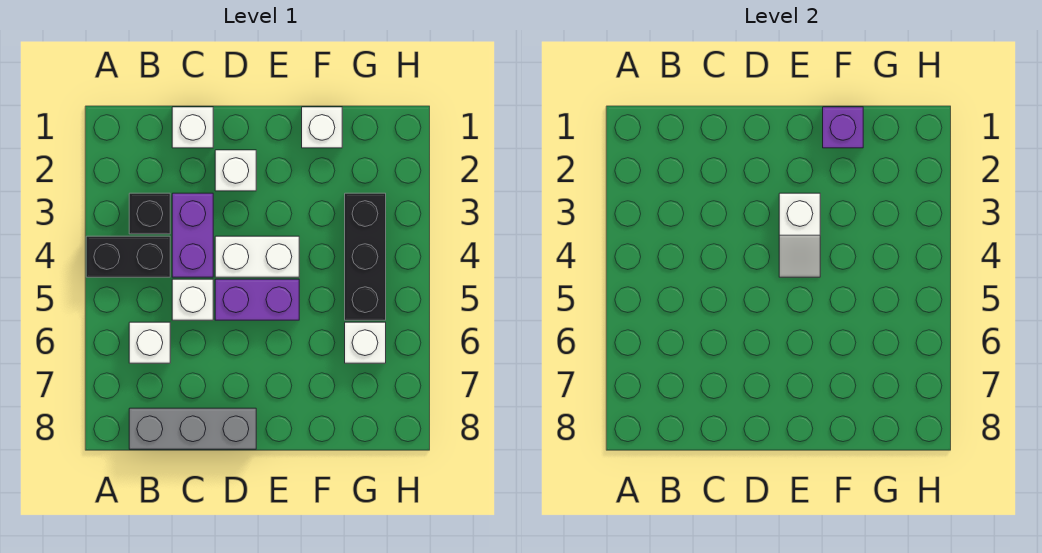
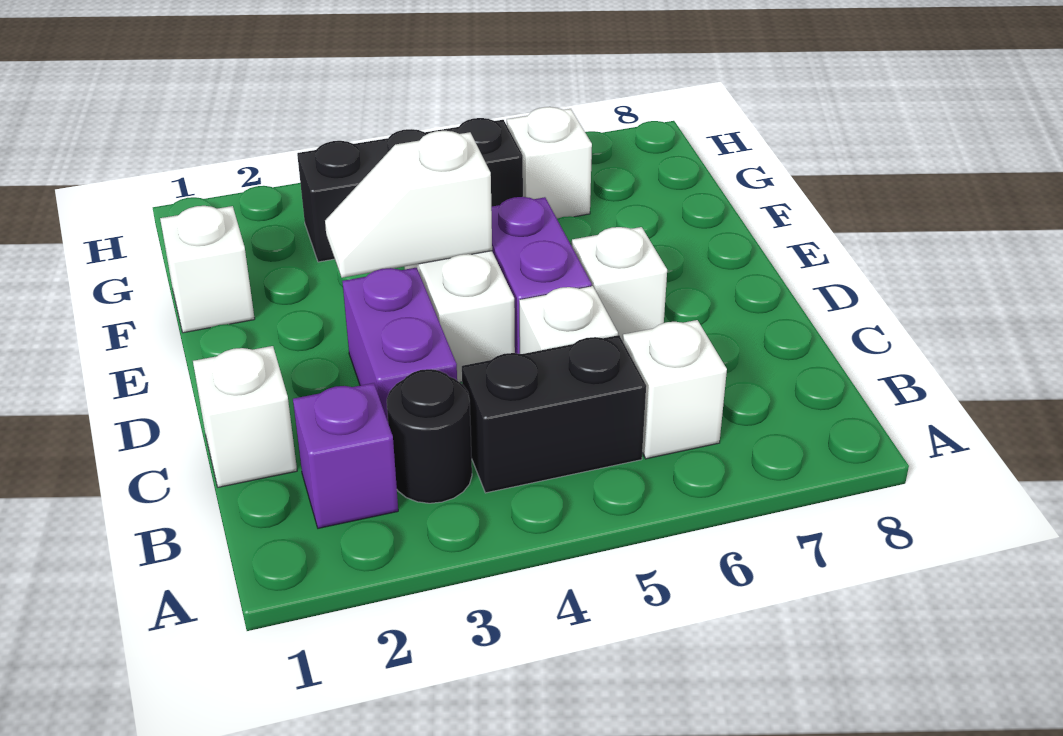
black 1x2 brick [86,236,170,277] -> black 1x2 brick turned to [462,335,646,493]
black 1x1 brick [129,193,170,234] -> black 1x1 round brick [387,369,472,503]
grey 1x3 brick [129,408,256,449] -> none
purple 1x2 brick [172,193,213,277] -> purple 1x2 brick turned to [342,268,457,421]
white 1x1 brick [215,150,256,191] -> white 1x1 brick moved to [572,227,667,341]
white 1x2 slope [779,193,820,277] -> white 1x2 slope turned to [325,131,492,278]
purple 1x1 brick [823,107,863,148] -> purple 1x1 brick moved to [293,383,398,528]

